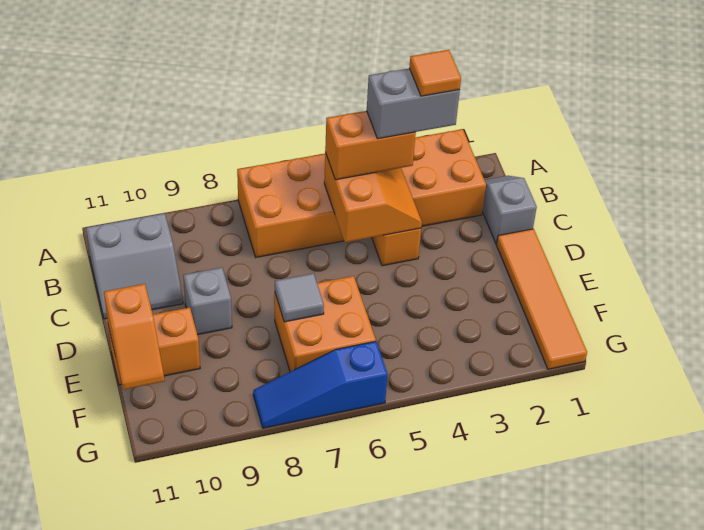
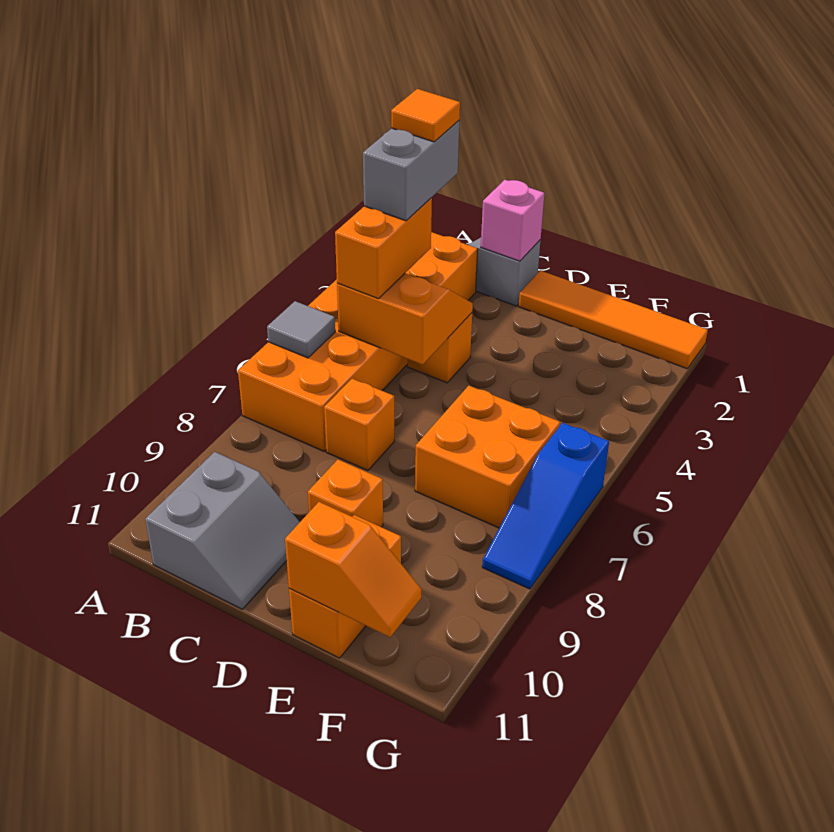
none -> pink 1x1 brick [481,180,544,261]
none -> orange 1x1 brick [324,379,394,471]
grey 1x1 brick [183,268,232,335] -> orange 1x1 brick [308,460,383,527]
grey 1x1 tile [275,273,324,322] -> grey 1x1 tile moved to [267,301,335,358]

